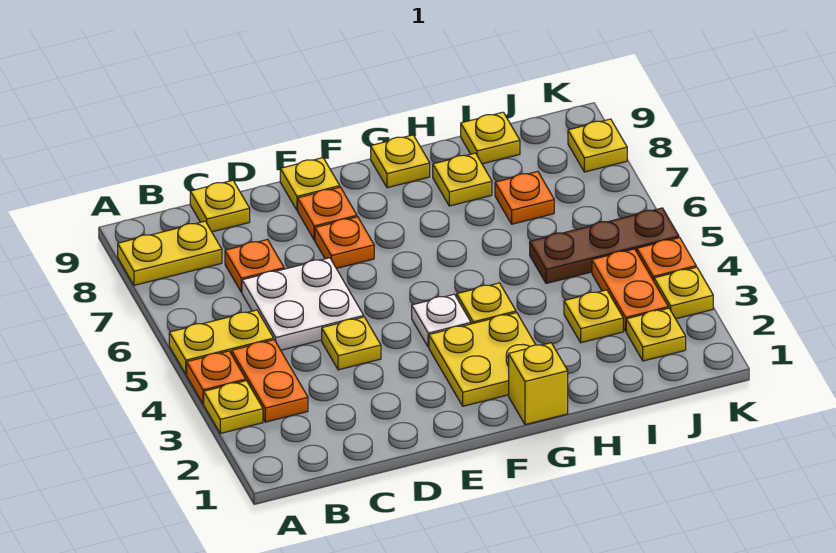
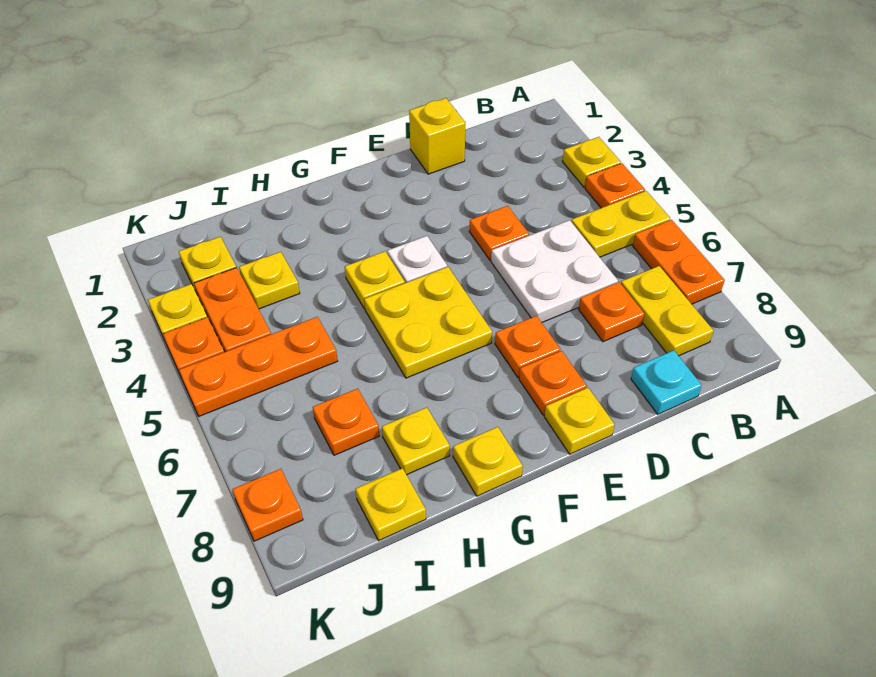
yellow 1x2 plate [118,221,222,285] -> yellow 1x2 plate turned to [621,266,713,356]
orange 1x2 plate [232,340,308,422] -> orange 1x2 plate moved to [633,220,725,304]
yellow 1x1 plate [190,180,250,232] -> cyan 1x1 plate [631,350,702,414]
yellow 1x1 plate [322,317,381,370] -> orange 1x1 plate [469,206,529,260]
yellow 2x2 plate [429,313,536,406] -> yellow 2x2 plate moved to [364,267,492,378]
yellow 1x1 brick [509,343,568,425] -> yellow 1x1 brick moved to [409,98,465,174]
brown 1x3 plate [530,208,679,284] -> orange 1x3 plate [179,317,338,416]
yellow 1x1 plate [568,119,627,172] -> orange 1x1 plate [232,469,303,541]

